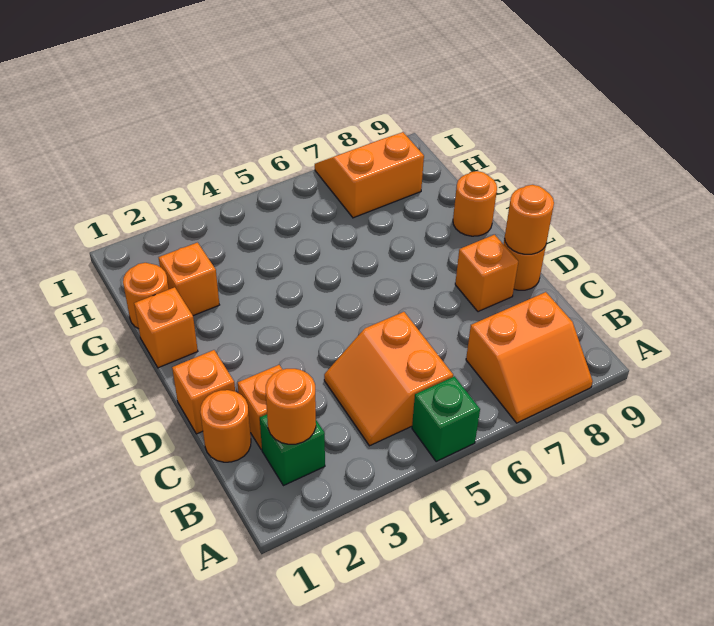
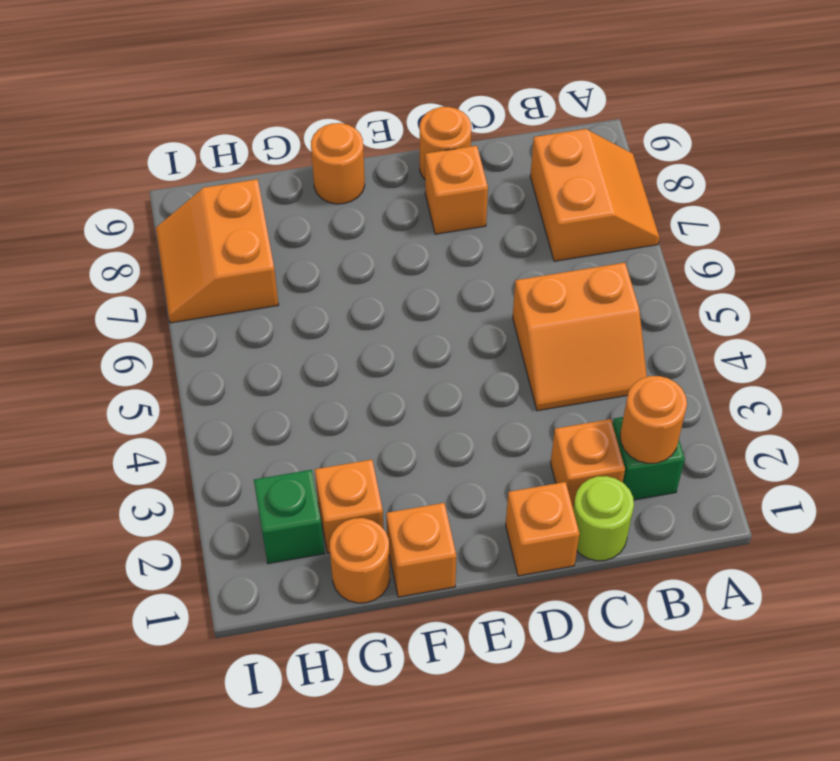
green 1x1 brick [412,376,480,462] -> green 1x1 brick moved to [254,470,324,564]
orange 1x1 round brick [200,390,251,462] -> lime 1x1 round brick [573,476,634,561]
orange 1x1 round brick [505,185,554,254] -> none

